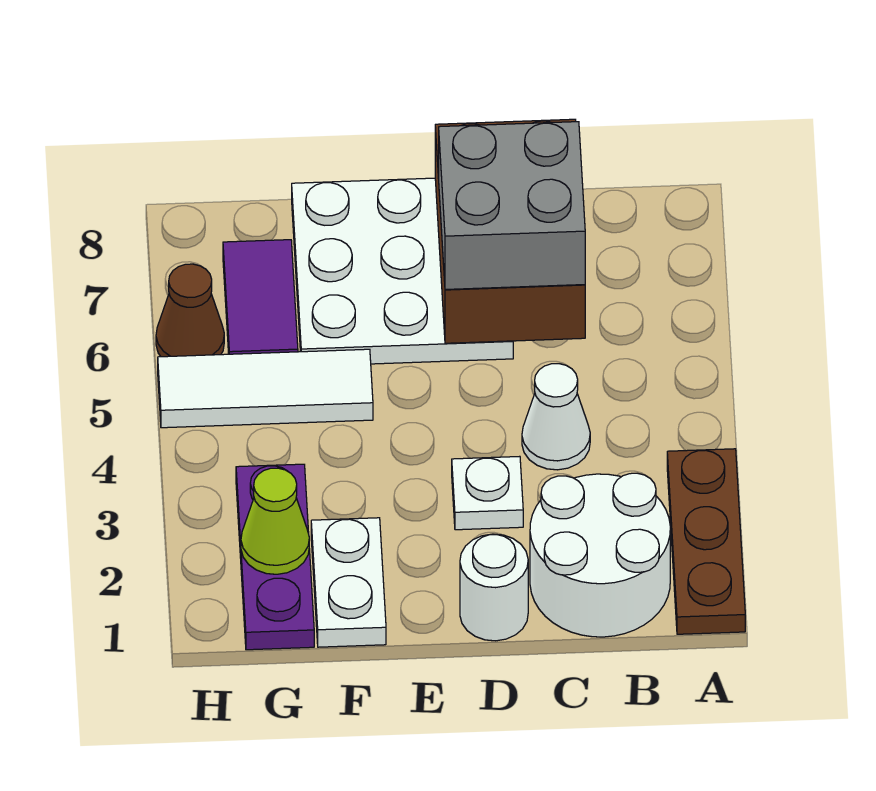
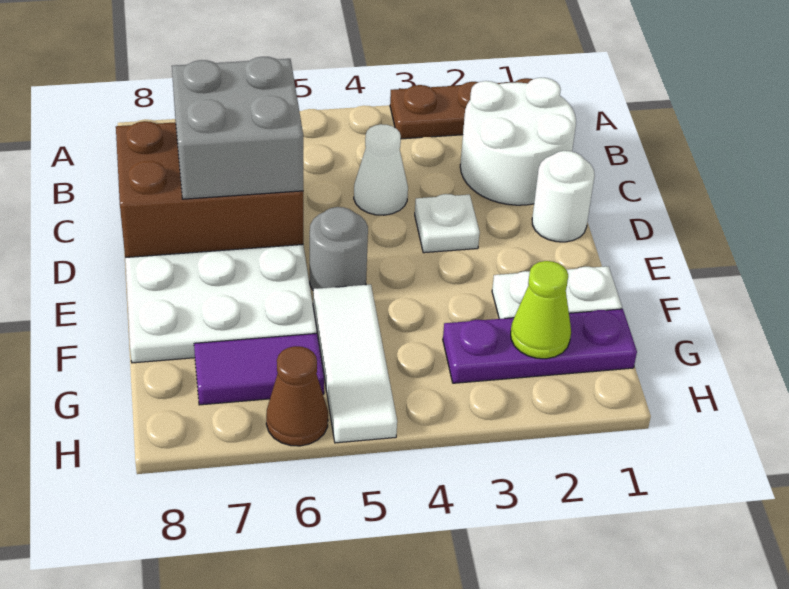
none -> grey 1x1 round brick [310,207,368,290]

